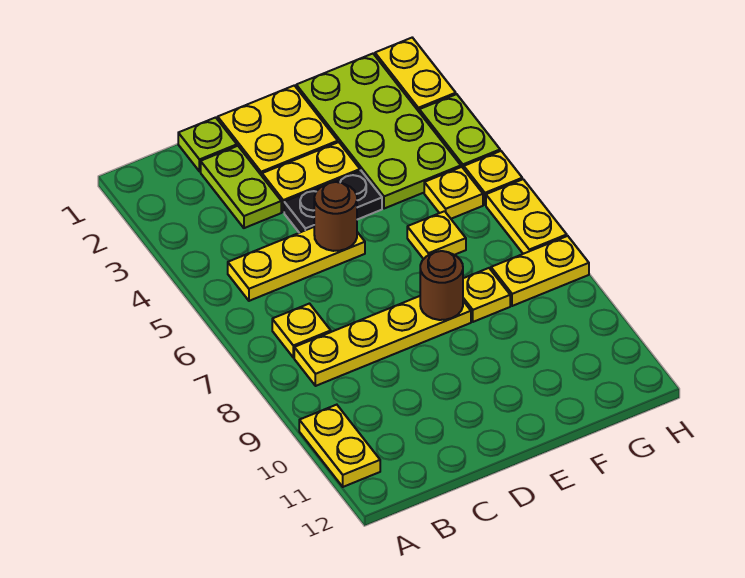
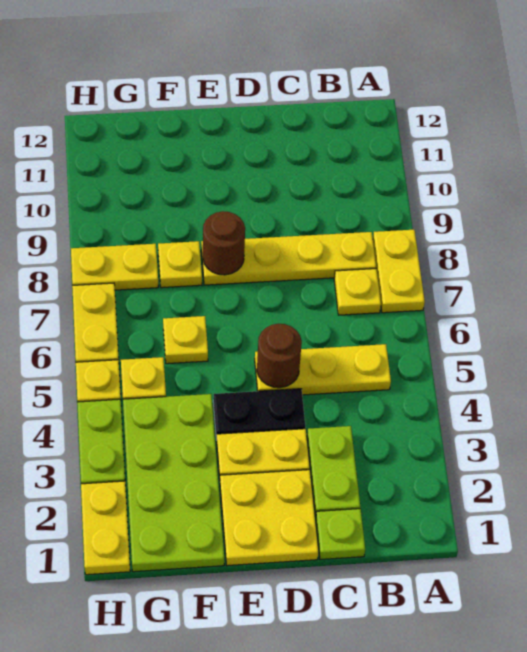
yellow 1x2 plate [299,405,380,487] -> yellow 1x2 plate moved to [373,230,425,313]

